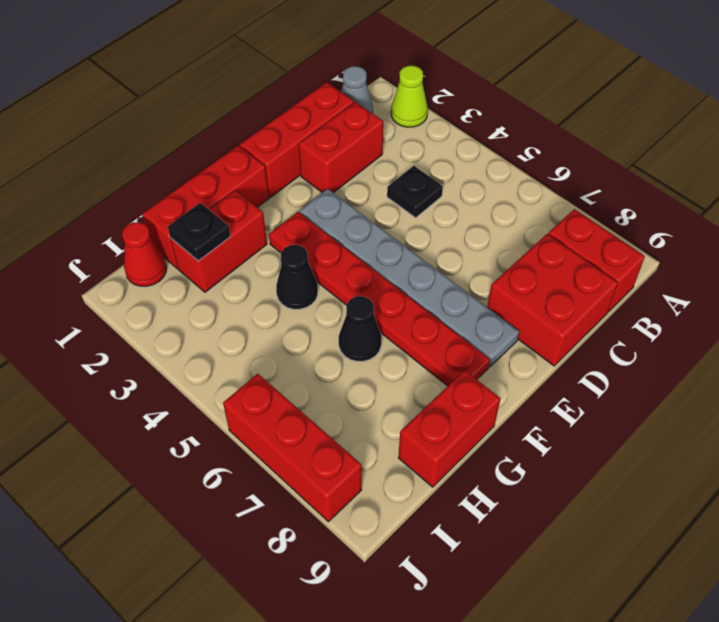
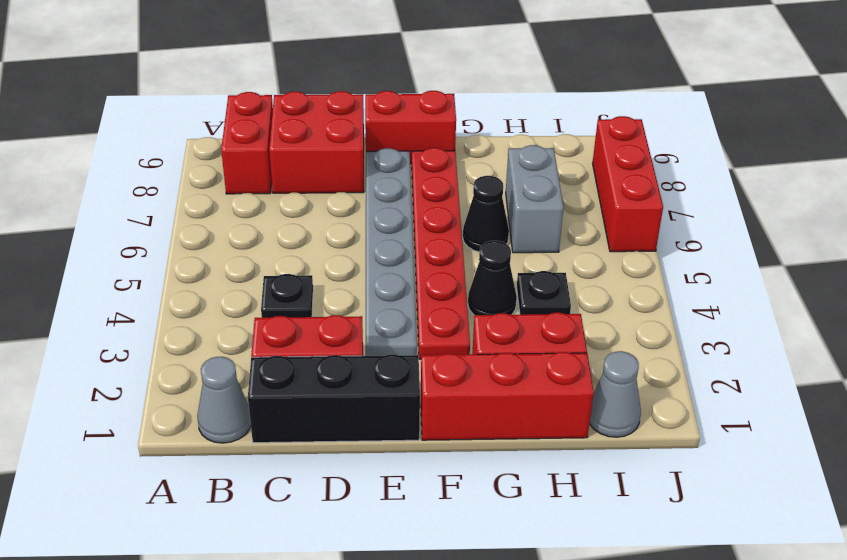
lime 1x1 cone [391,66,428,127] -> none
red 1x3 brick [240,82,354,197] -> black 1x3 brick [248,354,420,443]
red 1x2 brick [398,370,501,487] -> red 1x2 brick moved to [365,91,456,164]
black 1x1 plate [168,203,230,261] -> black 1x1 plate moved to [517,271,571,315]
none -> grey 1x2 brick [506,145,563,253]
red 1x1 cone [122,222,167,286] -> grey 1x1 cone [589,351,641,437]

